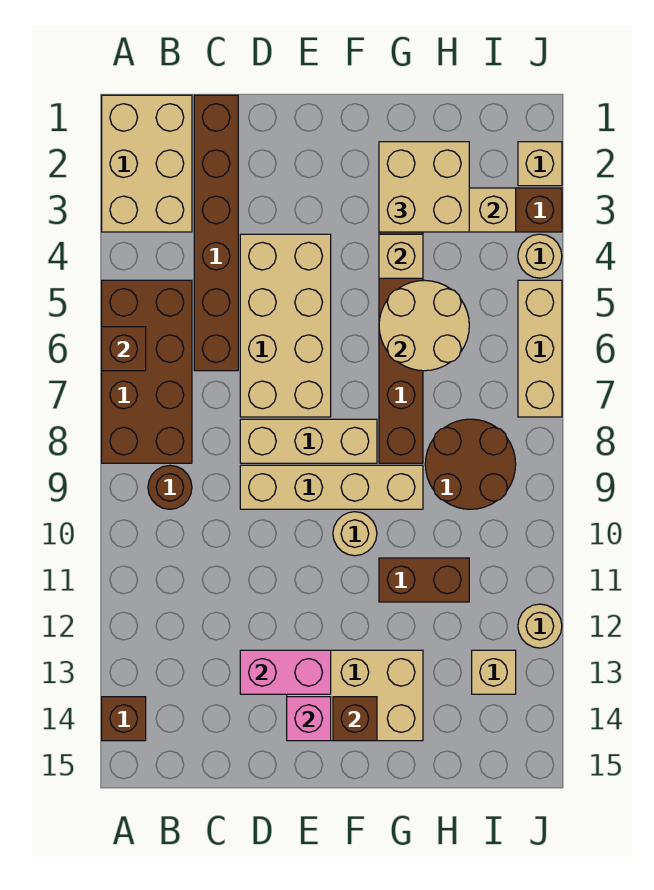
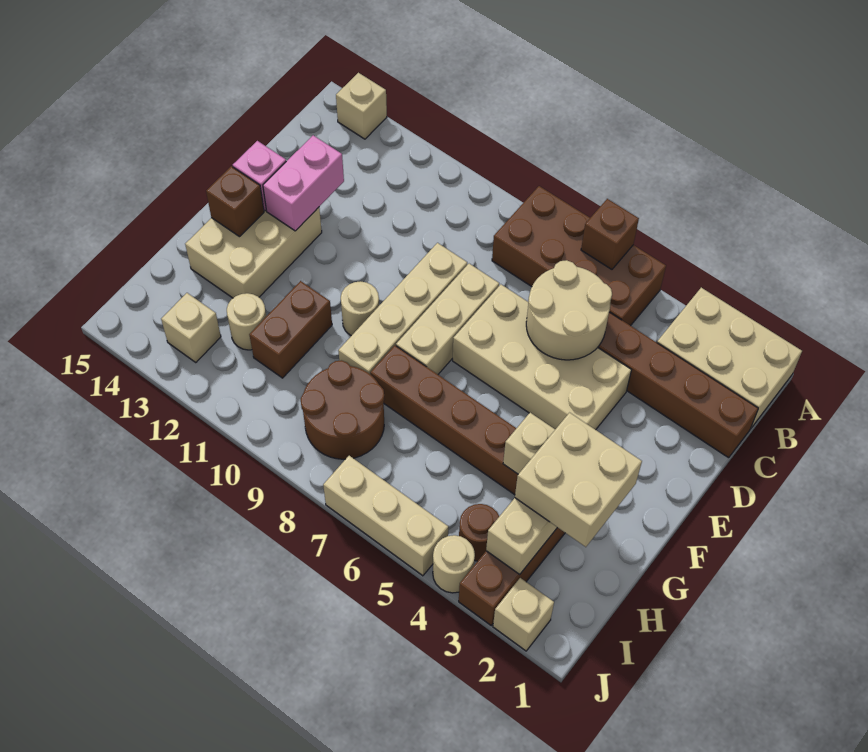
brown 1x1 brick [102,697,146,741] -> tan 1x1 brick [336,73,387,139]
brown 1x1 round brick [148,465,192,509] -> brown 1x1 round brick moved to [459,504,499,561]
tan 2x2 round brick [379,280,469,371] -> tan 2x2 round brick moved to [526,260,612,360]
tan 1x1 round brick [518,604,562,648] -> tan 1x1 round brick moved to [227,293,266,350]

